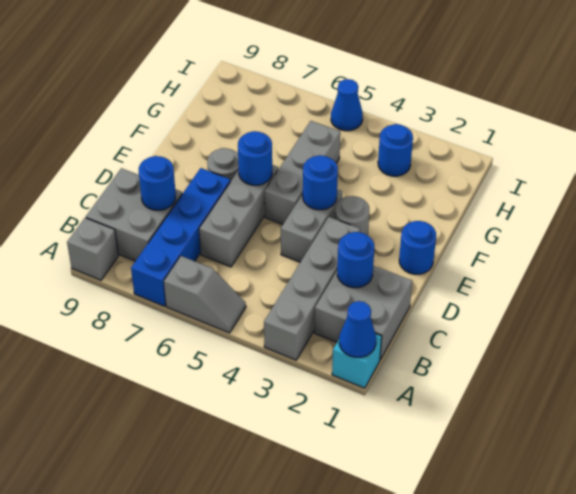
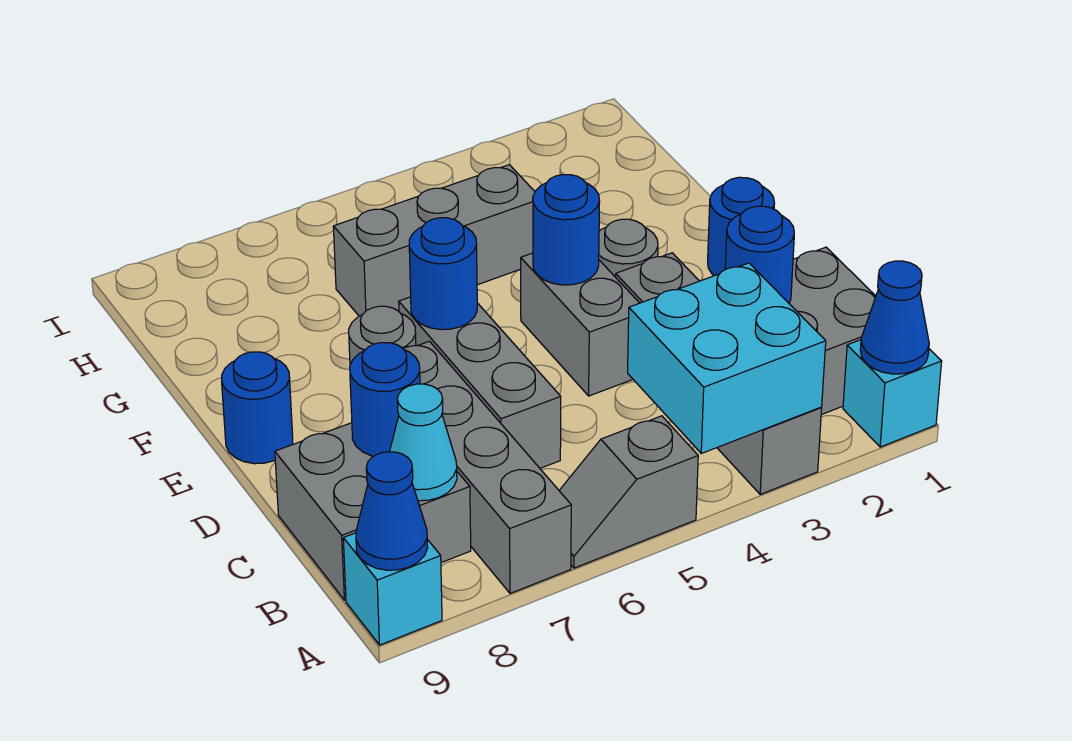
none -> cyan 2x2 brick [628,263,826,453]
grey 1x2 slope [164,256,246,333] -> grey 1x2 slope turned to [559,416,698,568]
blue 1x4 brick [131,168,231,306] -> grey 1x4 brick [403,341,571,593]
grey 1x1 brick [67,218,118,280] -> cyan 1x1 brick [343,533,442,645]
none -> cyan 1x1 cone [390,384,457,501]
grey 1x3 brick [265,121,340,224] -> grey 1x3 brick turned to [333,165,535,316]
blue 1x1 round brick [378,124,413,176] -> blue 1x1 round brick moved to [222,352,293,464]
blue 1x1 cone [331,79,363,131] -> blue 1x1 cone moved to [356,452,428,570]

